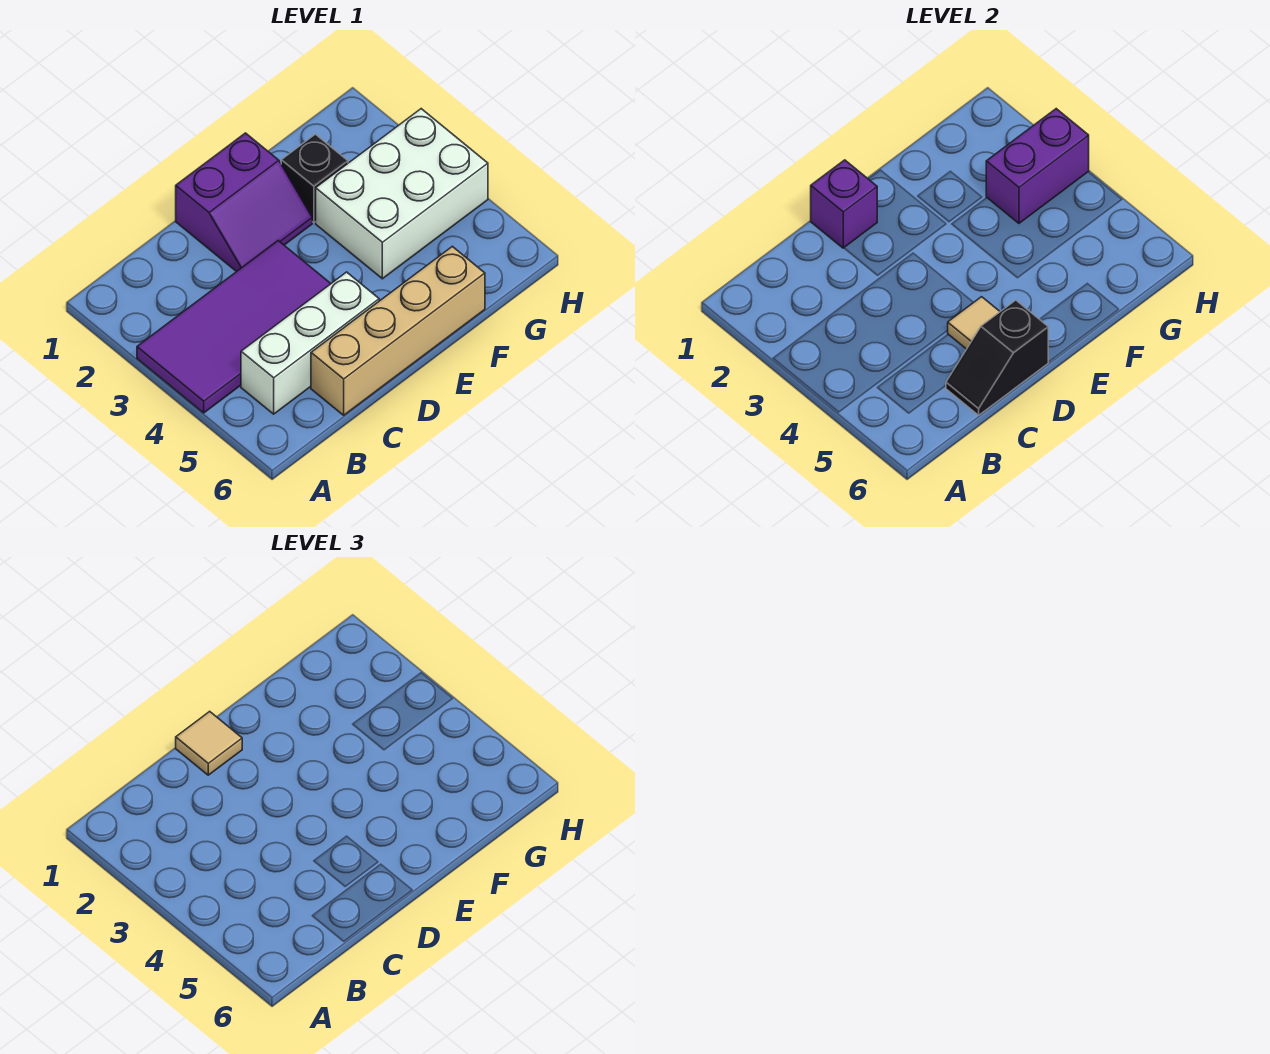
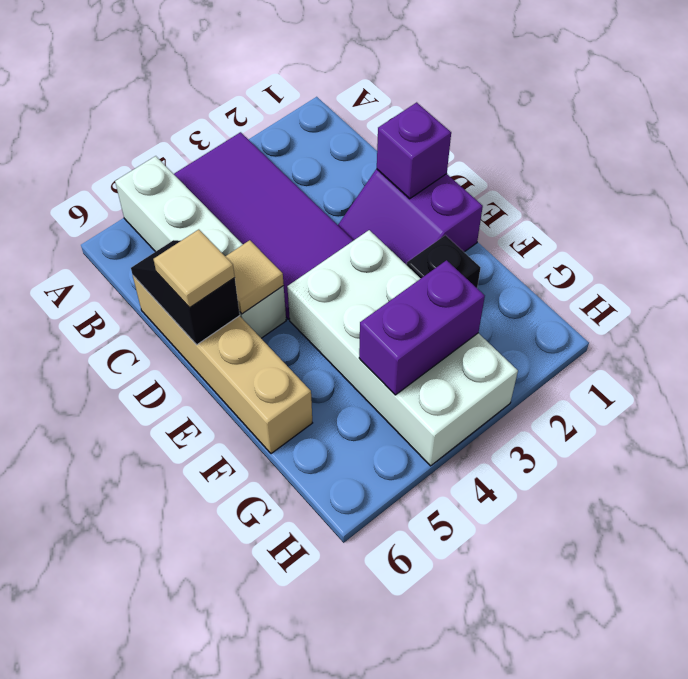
white 1x3 brick [241,272,379,414] -> white 1x4 brick [115,156,286,338]
tan 1x1 tile [176,711,242,775] -> tan 1x1 tile moved to [153,230,235,308]
white 2x3 brick [316,109,488,279] -> white 2x4 brick [287,230,518,466]
purple 1x2 brick [986,109,1089,223] -> purple 1x2 brick turned to [359,260,485,395]

